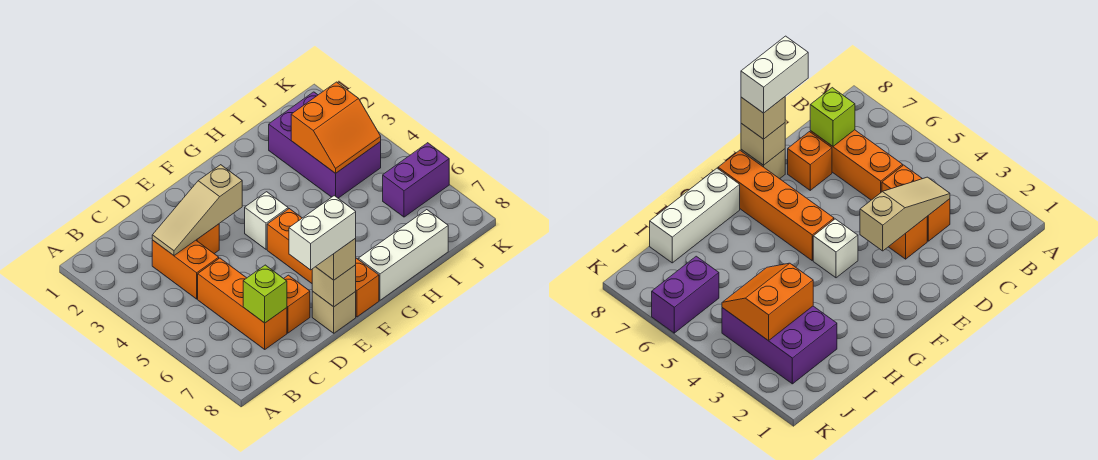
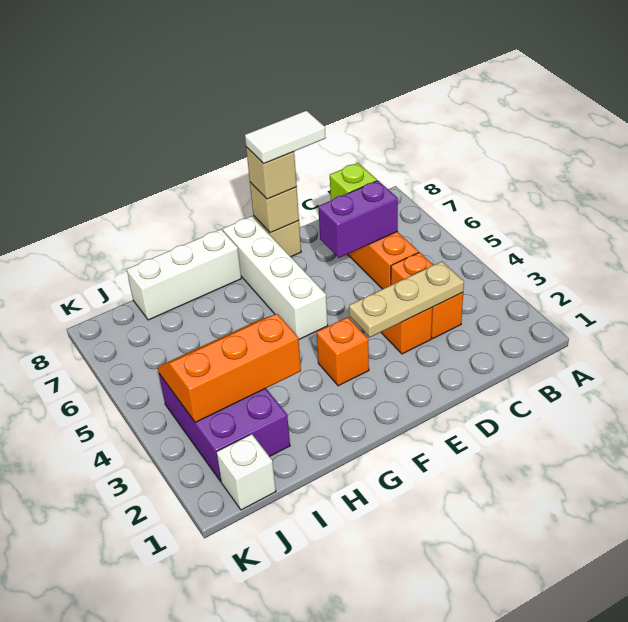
tan 1x3 slope [152,165,242,255] -> tan 1x3 plate [349,261,464,337]
orange 1x1 brick [284,275,310,333] -> orange 1x1 brick moved to [317,317,369,386]
white 1x2 brick [289,196,356,270] -> white 1x2 tile [245,111,326,164]
white 1x1 brick [245,192,288,249] -> white 1x1 brick moved to [216,434,276,510]
orange 1x4 brick [267,209,379,317] -> white 1x4 brick [223,216,328,339]
orange 2x2 slope [291,82,381,173] -> orange 2x3 slope [158,314,301,423]
purple 1x2 brick [383,143,449,217] -> purple 1x2 brick moved to [318,181,398,258]

